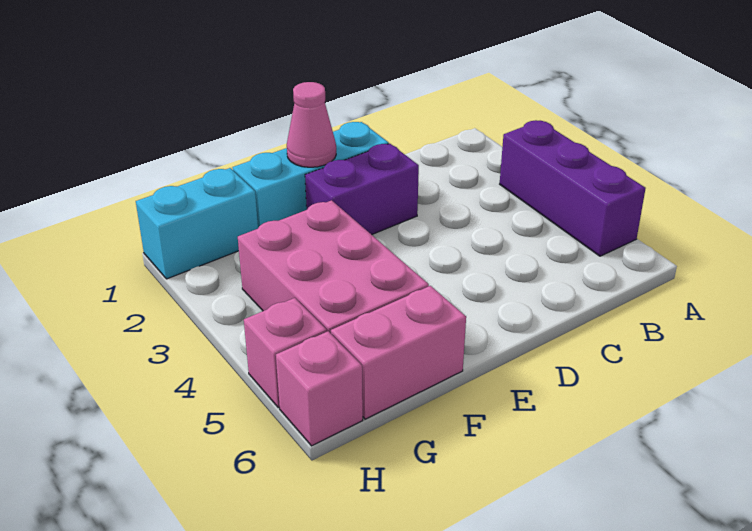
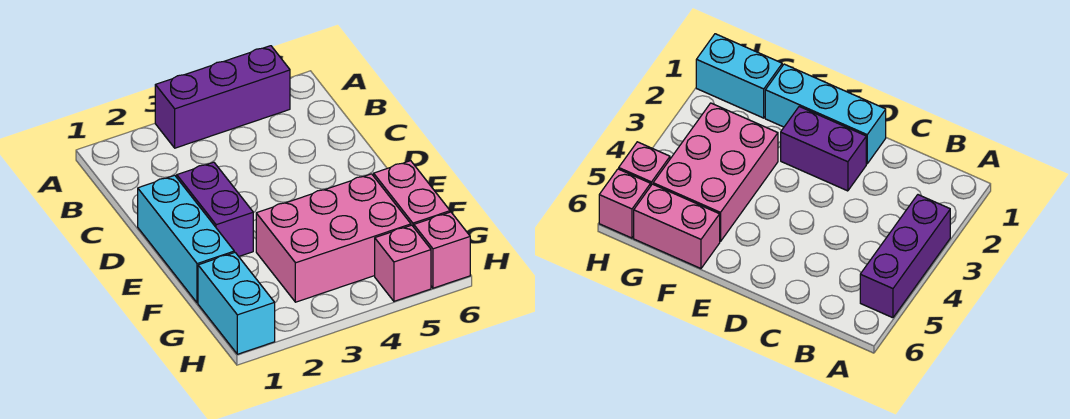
pink 1x1 cone [287,82,336,167] -> none

